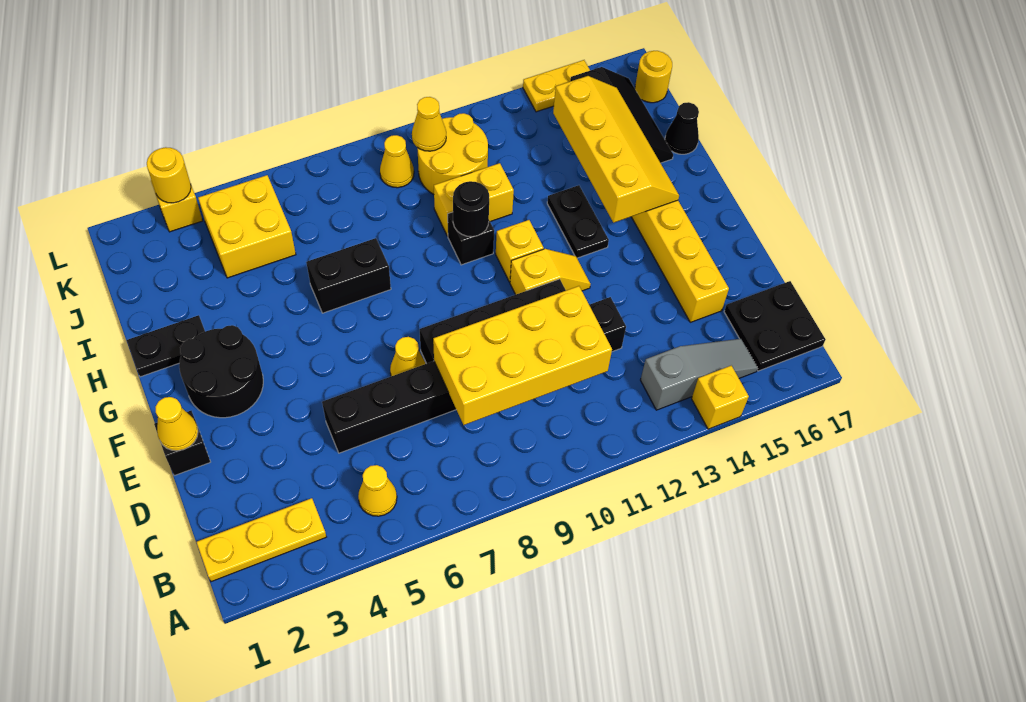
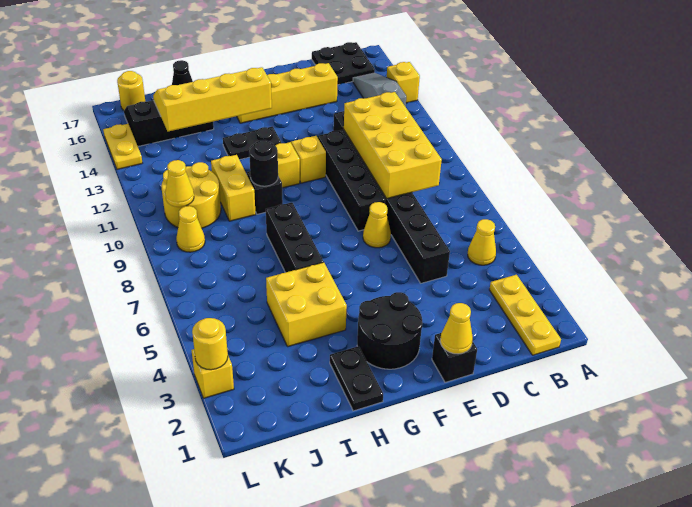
black 1x2 brick [306,238,391,313] -> black 1x3 brick [266,202,324,273]
yellow 2x2 brick [198,175,296,278] -> yellow 2x2 brick moved to [266,262,347,347]

